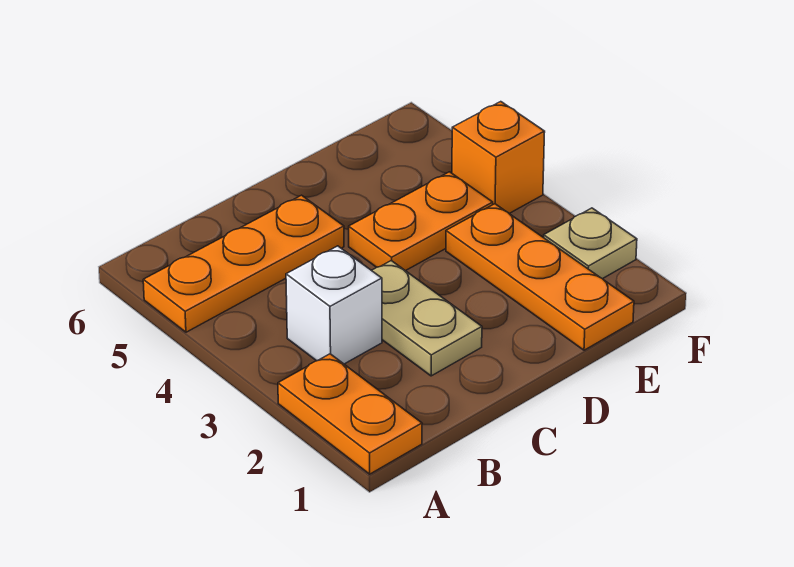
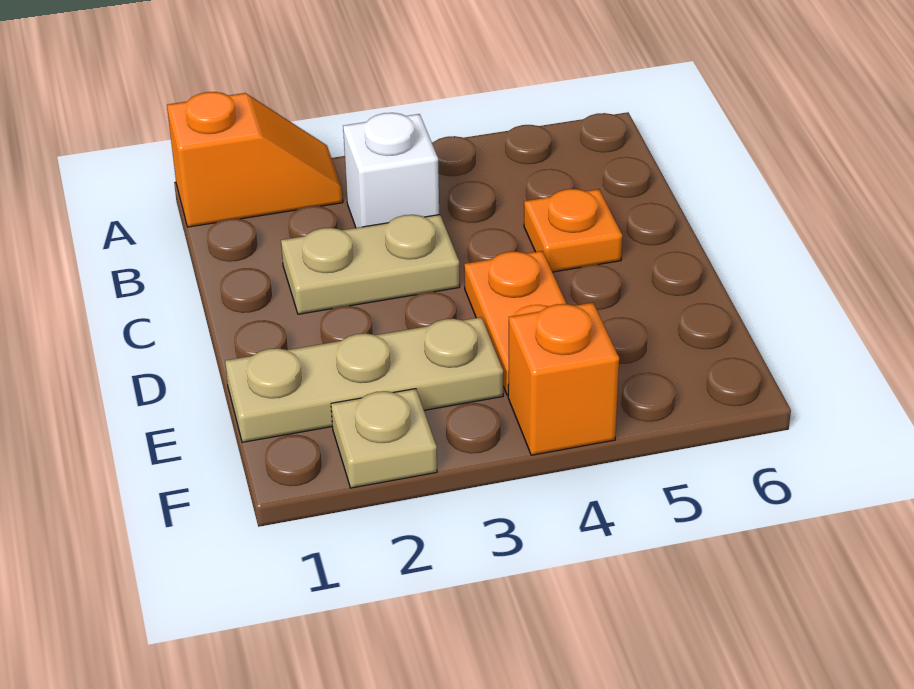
orange 1x2 plate [278,354,422,474] -> orange 1x2 slope [167,92,343,227]
orange 1x3 plate [143,195,344,332] -> orange 1x1 plate [524,189,622,272]
orange 1x3 plate [446,204,634,350] -> tan 1x3 plate [225,317,503,442]

